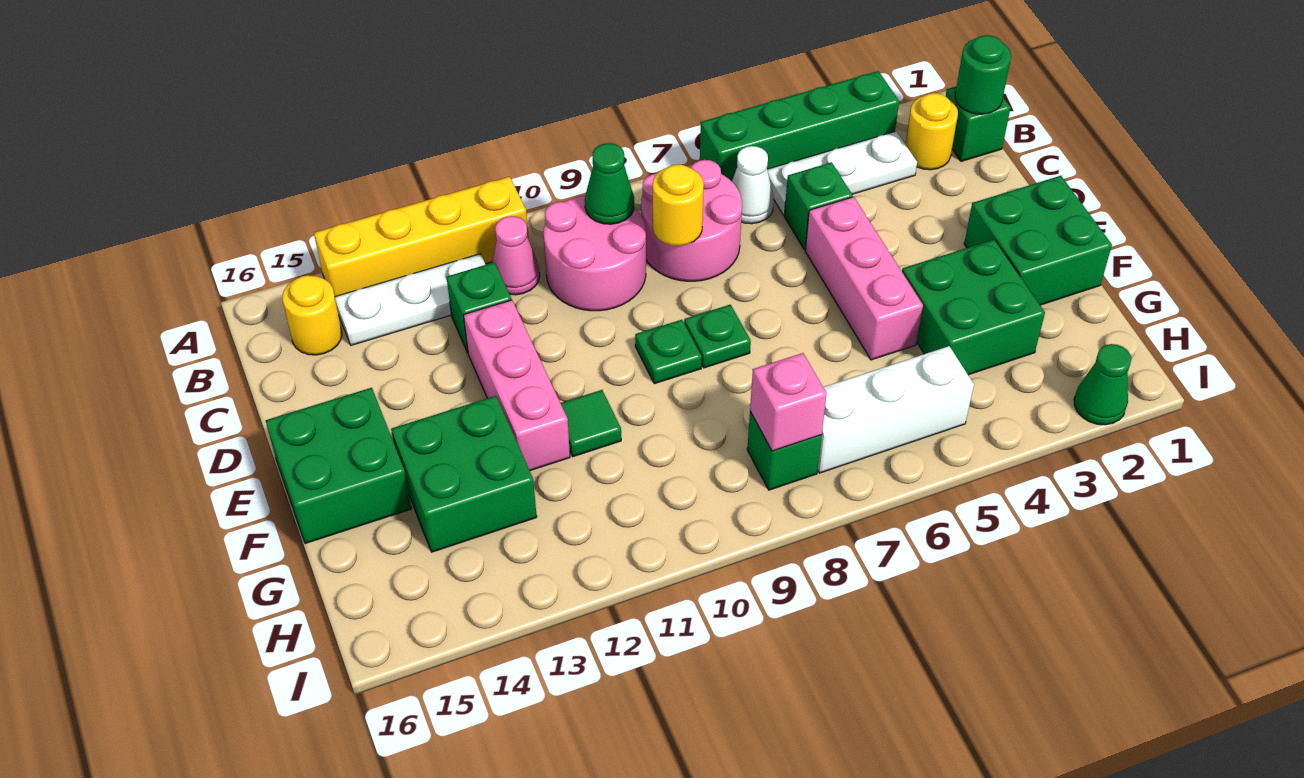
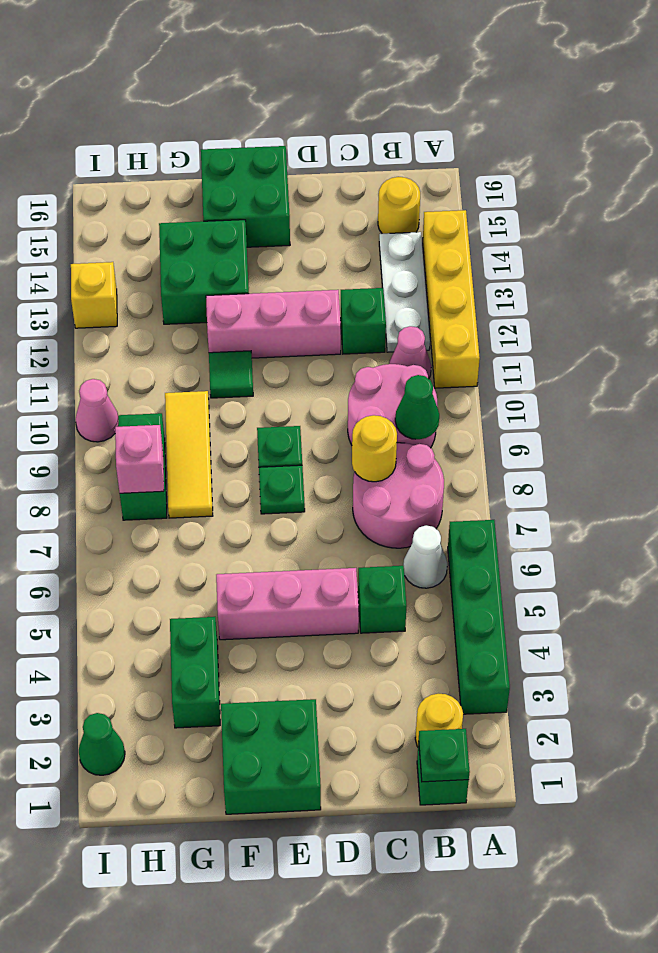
green 1x1 round brick [955,35,1011,114] -> green 1x1 plate [419,729,470,782]
white 1x3 plate [767,131,917,215] -> none
green 2x2 brick [902,239,1045,375] -> green 1x2 brick [170,617,220,728]
none -> yellow 1x3 tile [165,391,213,518]
white 1x3 brick [818,346,974,473] -> none
green 1x1 brick [747,412,822,490] -> green 1x2 brick [118,413,167,520]
none -> pink 1x1 cone [75,379,118,442]
none -> yellow 1x1 brick [71,262,117,328]

